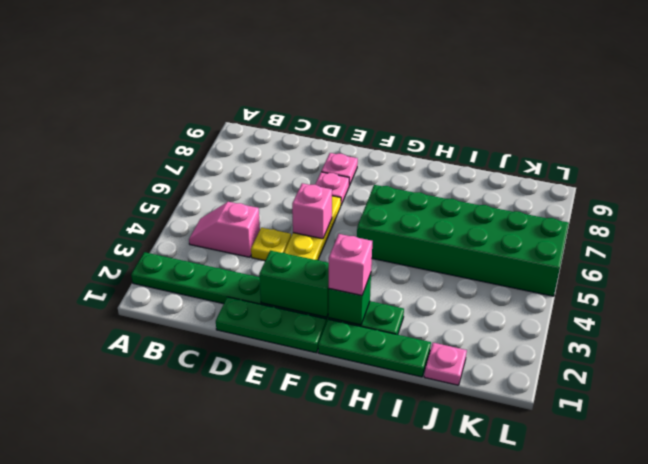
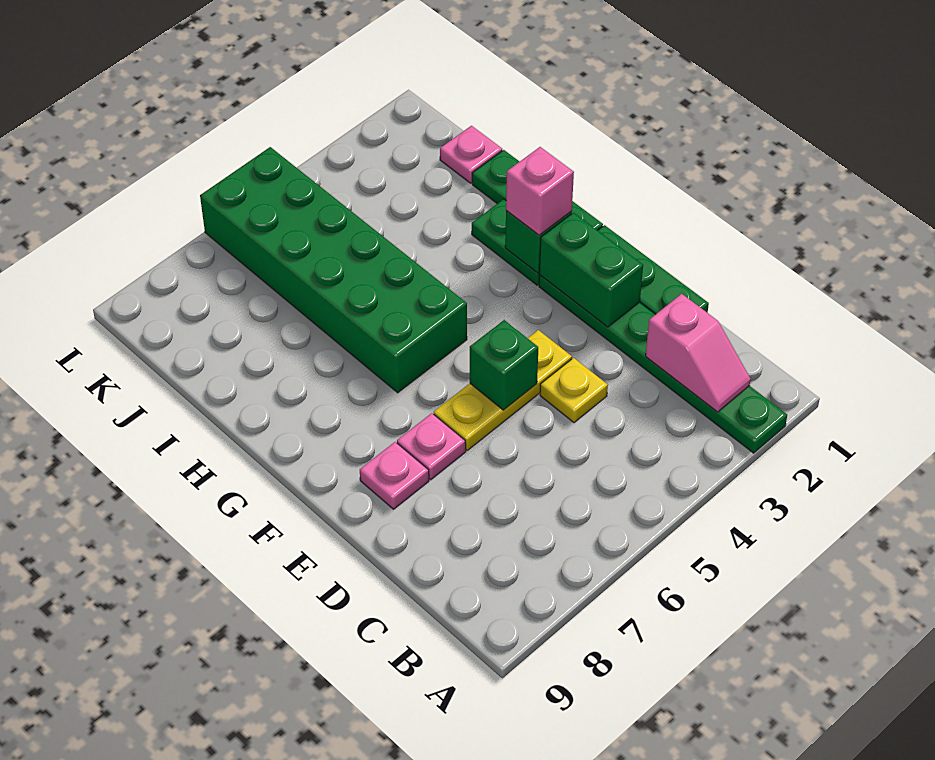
pink 1x2 slope [189,202,260,257] -> pink 1x2 slope moved to [646,294,751,412]
pink 1x1 brick [292,183,332,239] -> green 1x1 brick [470,320,538,410]

